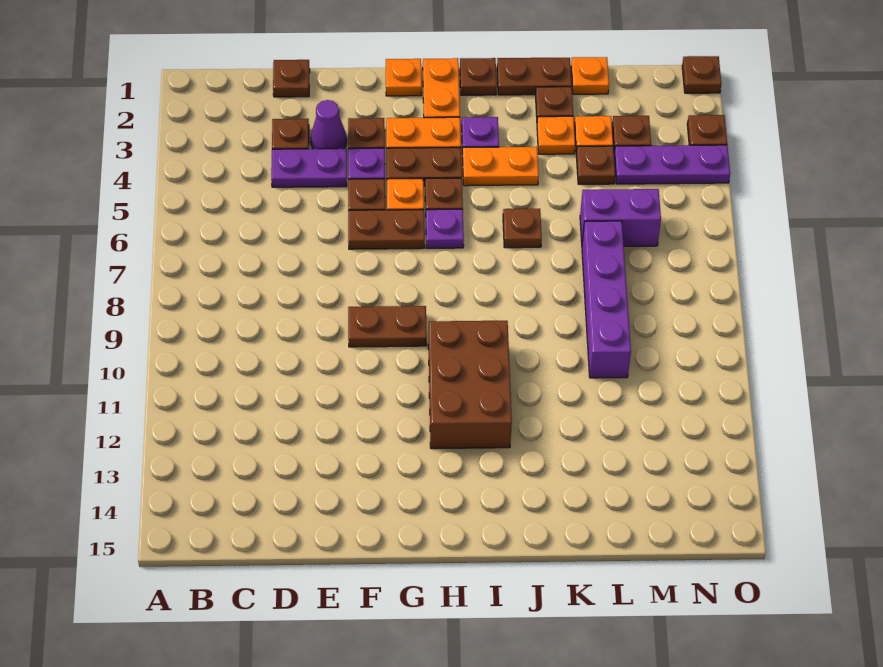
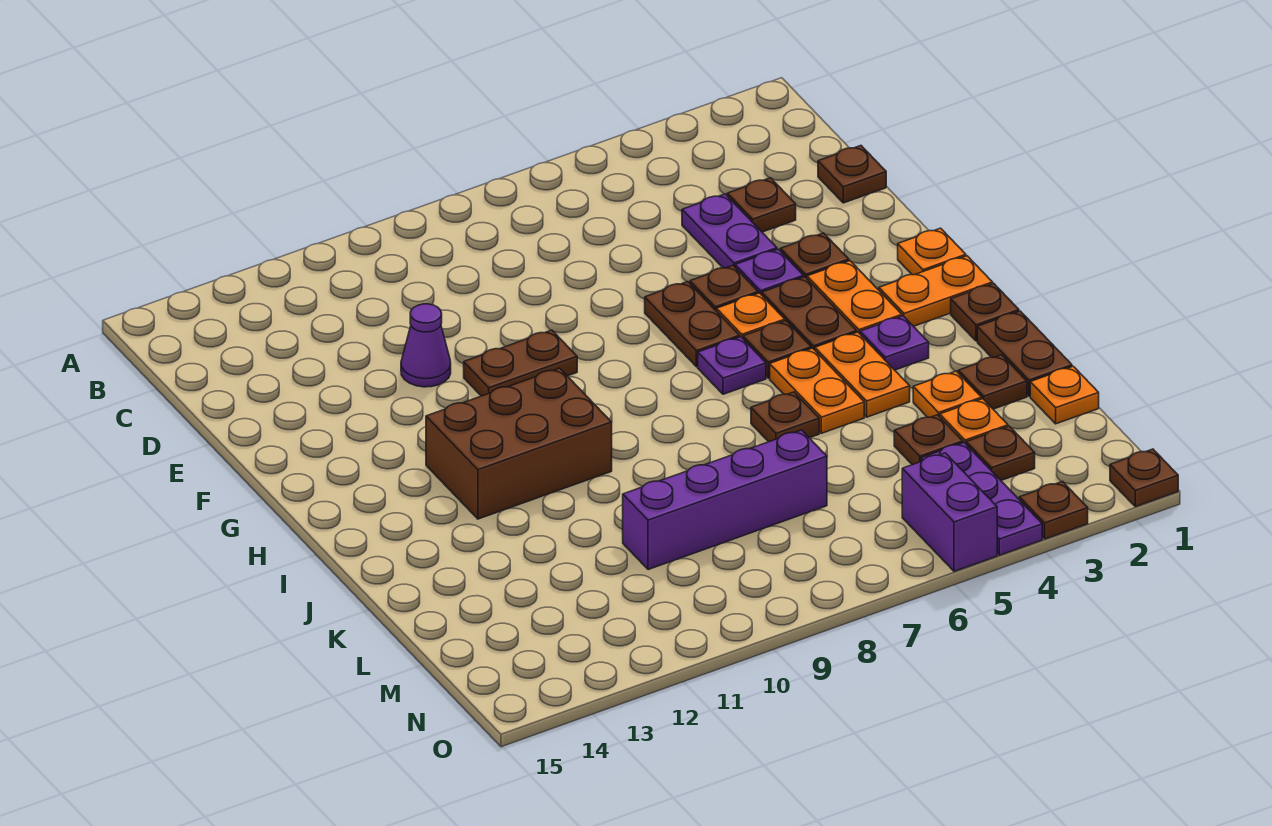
purple 1x1 cone [310,100,347,149] -> purple 1x1 cone moved to [401,304,451,387]
brown 1x2 plate [348,306,427,347] -> brown 1x2 plate turned to [464,330,577,396]
none -> orange 1x2 plate [770,348,864,433]
purple 1x2 brick [580,189,661,246] -> purple 1x2 brick moved to [902,453,997,571]

